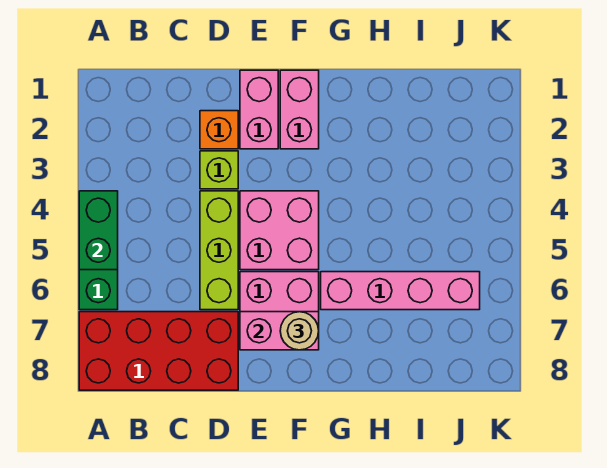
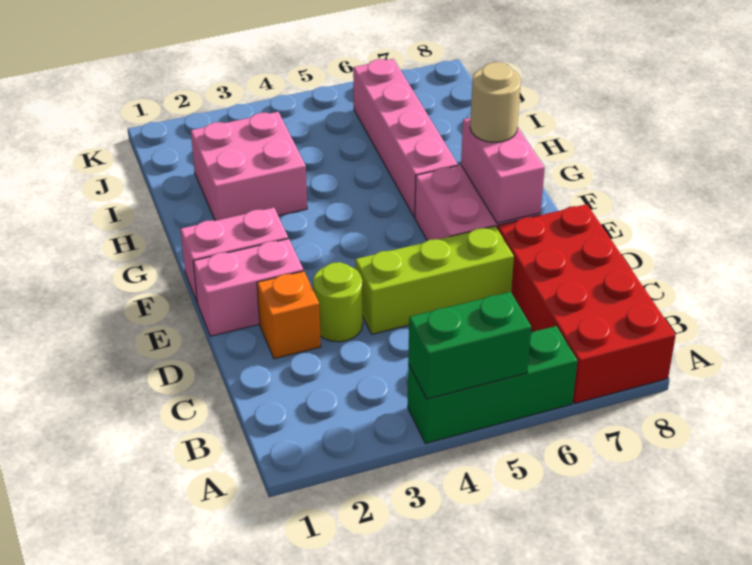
lime 1x1 brick [200,151,238,189] -> lime 1x1 round brick [313,262,363,342]
pink 2x2 brick [240,191,319,270] -> pink 2x2 brick moved to [191,112,307,221]

